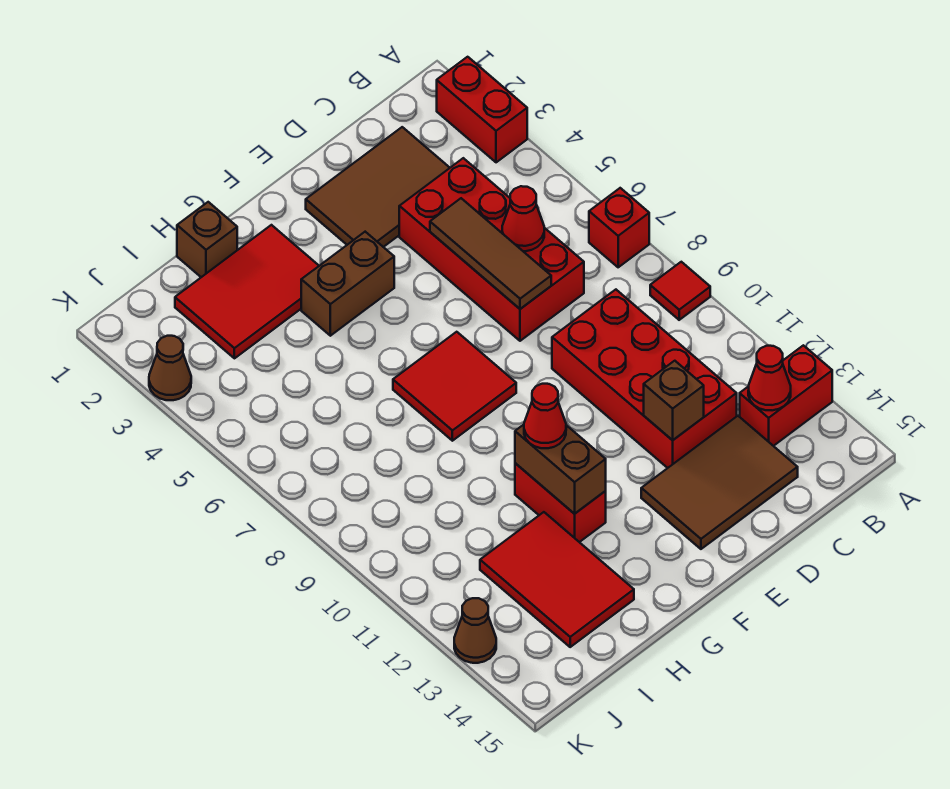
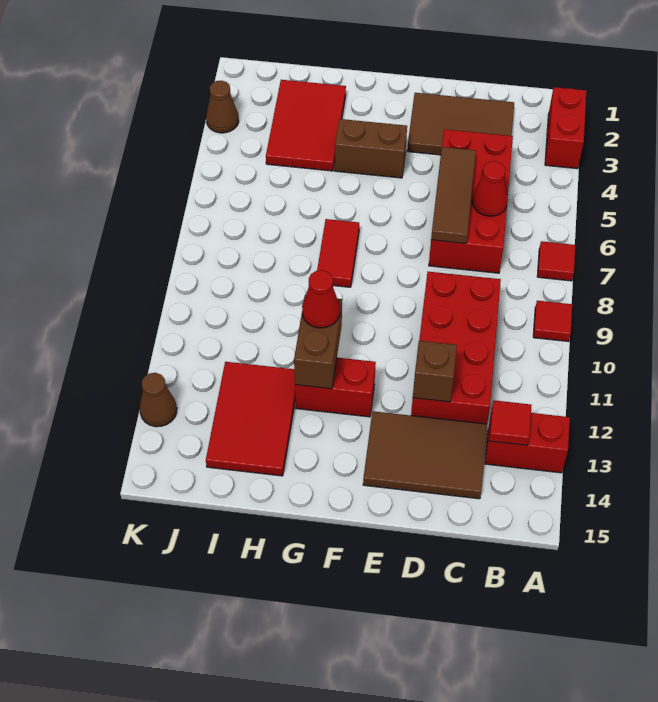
red 1x1 brick [589,188,649,267] -> red 1x1 tile [537,241,575,281]
red 1x1 cone [748,346,791,410] -> red 1x1 tile [489,400,532,445]
red 2x2 tile [393,332,516,441] -> red 1x2 tile [317,219,359,287]
red 2x3 tile [175,225,319,358] -> red 2x3 tile turned to [266,80,346,171]
red 1x2 brick [515,463,606,542] -> red 1x2 brick turned to [295,358,376,417]
brown 1x1 brick [177,202,237,277] -> none

